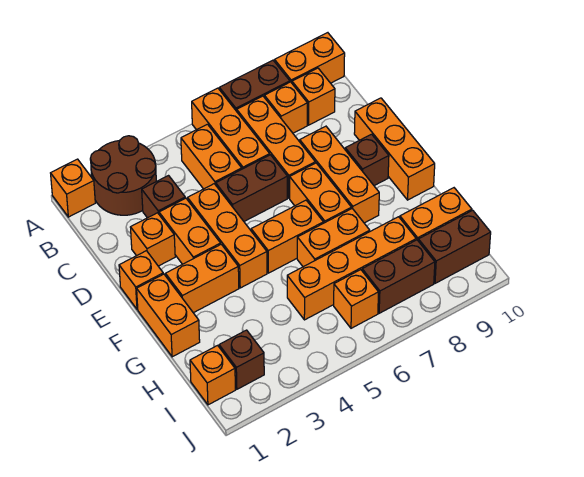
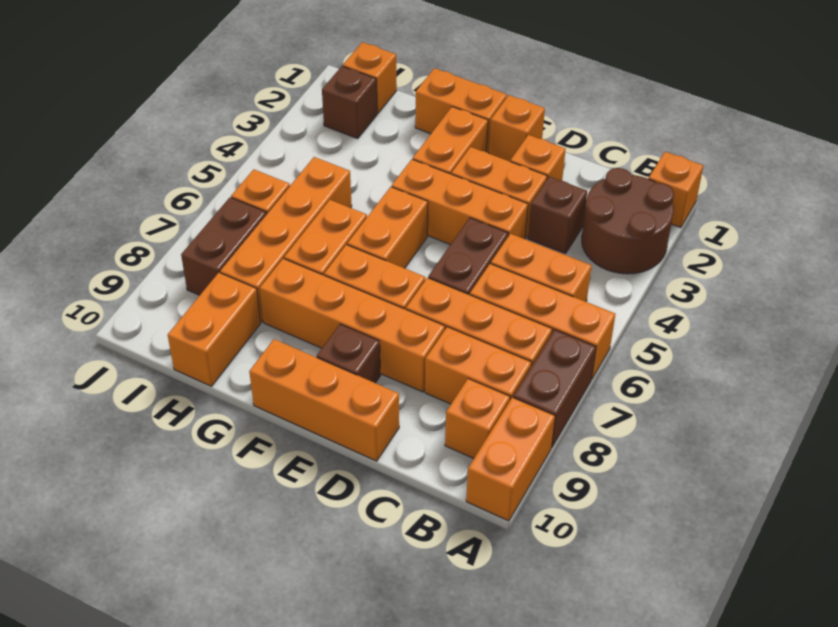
orange 1x1 brick [264,82,307,133] -> orange 1x2 brick [425,327,531,404]
orange 1x3 brick [300,126,379,223] -> orange 1x4 brick [260,259,445,392]
brown 1x2 brick [418,210,491,283] -> none

